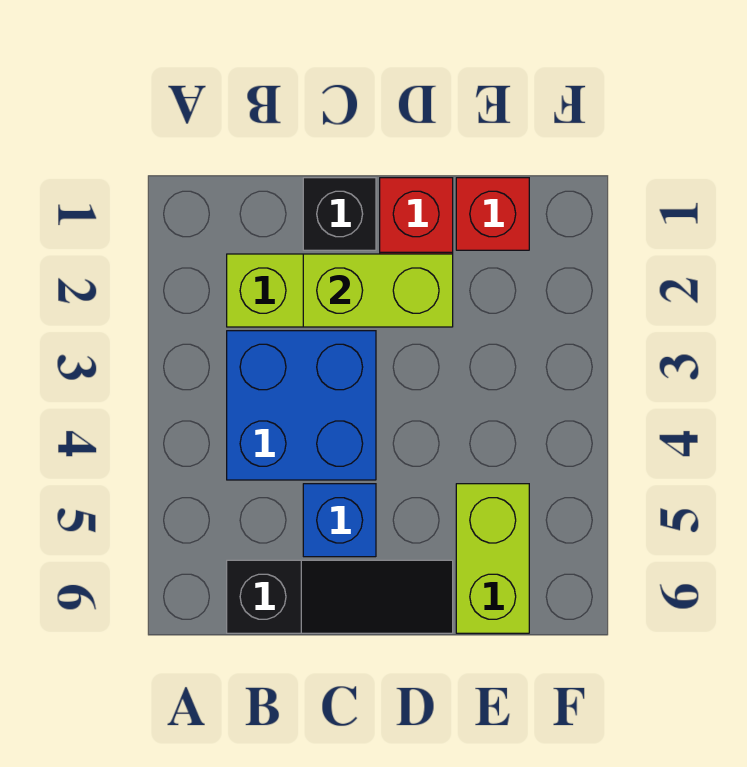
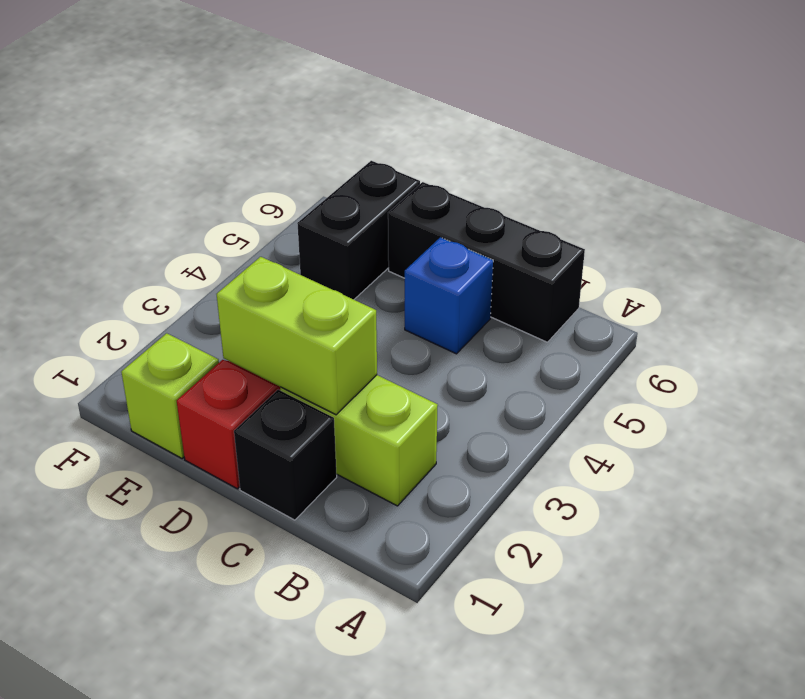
blue 2x2 brick [227,331,376,480] -> none
black 1x3 slope [227,560,453,633] -> black 1x3 brick [388,182,585,342]
red 1x1 brick [456,178,529,250] -> lime 1x1 brick [121,333,219,459]
lime 1x2 brick [456,484,529,633] -> black 1x2 brick [297,161,420,299]

